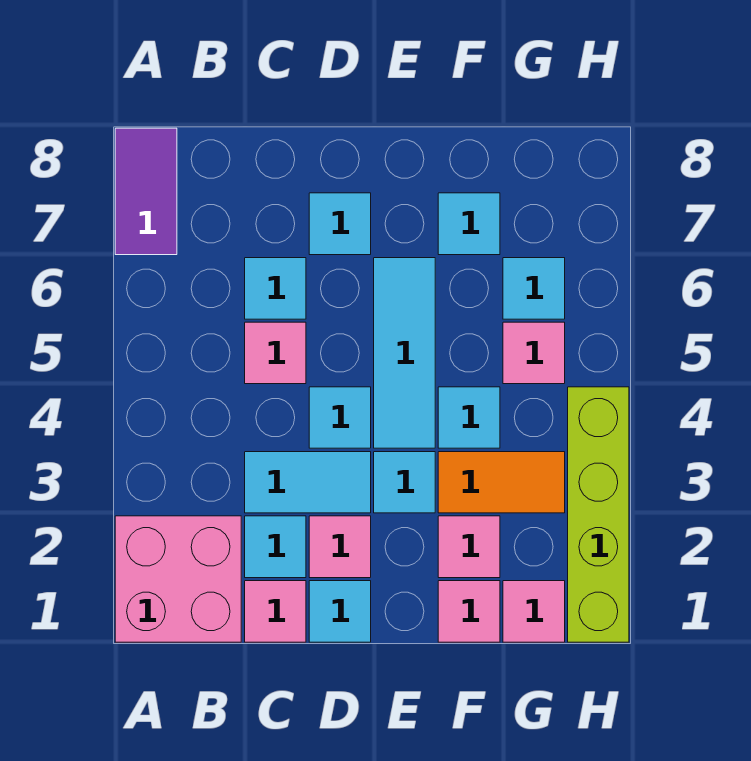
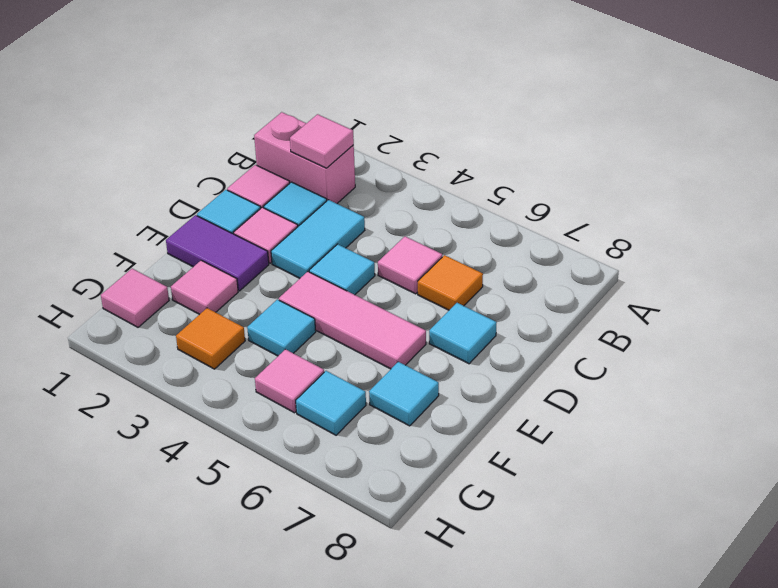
pink 2x2 brick [115,516,241,642] -> pink 1x2 brick [254,112,355,204]
purple 1x2 tile [115,128,177,255] -> purple 1x2 tile moved to [166,215,269,291]
cyan 1x1 tile [245,258,306,319] -> orange 1x1 tile [418,255,483,310]
cyan 1x1 tile [374,452,435,513] -> none
cyan 1x3 tile [374,258,435,448] -> pink 1x3 tile [279,272,426,369]
pink 1x1 tile [438,581,500,642] -> pink 1x1 tile moved to [290,114,354,168]
orange 1x2 tile [438,452,565,513] -> orange 1x1 tile [176,308,245,369]
lime 1x4 brick [568,387,629,642] -> none

